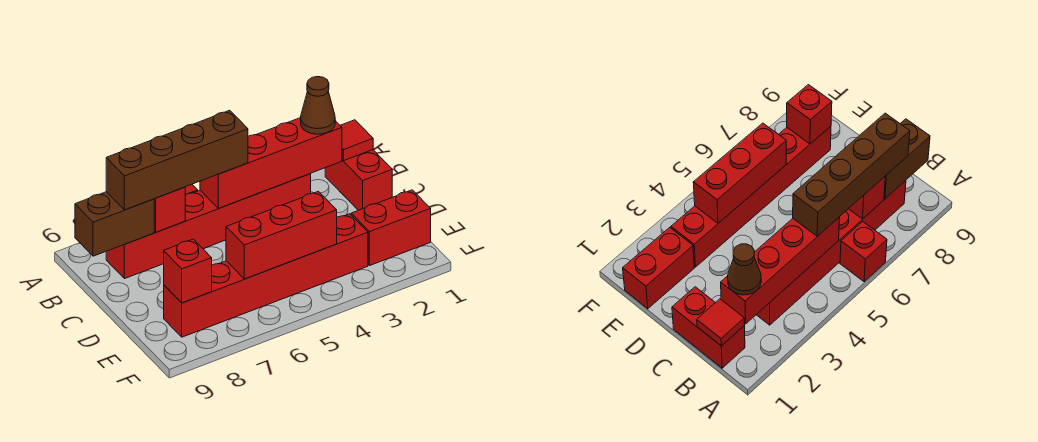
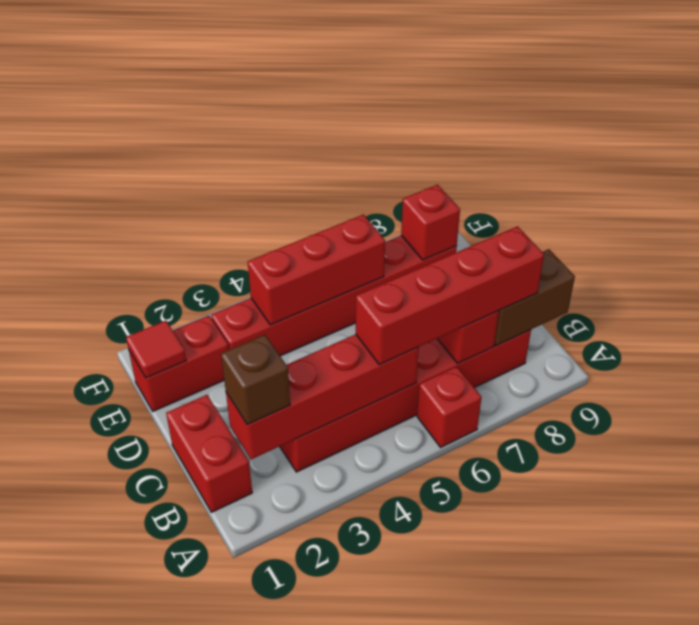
red 1x1 tile [340,120,373,161] -> red 1x1 tile moved to [126,321,186,378]
brown 1x1 cone [301,76,335,134] -> brown 1x1 brick [221,335,290,425]
brown 1x4 brick [106,110,248,210] -> red 1x4 brick [356,226,544,365]

